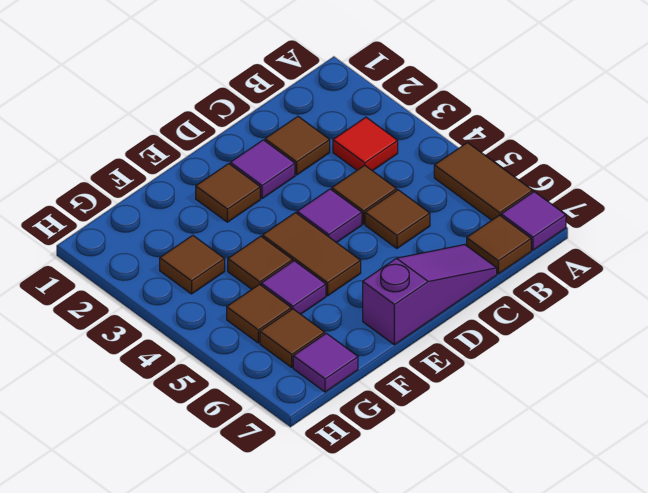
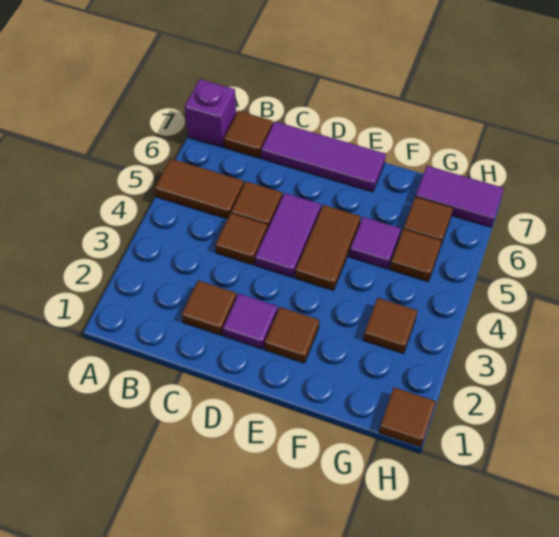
brown 1x2 tile [434,143,533,220] -> brown 1x2 tile turned to [155,158,244,219]
purple 1x1 tile [501,192,566,250] -> purple 1x1 brick [185,79,236,147]
red 1x1 tile [333,117,398,171] -> none
purple 1x3 slope [363,245,497,345] -> purple 1x3 tile [261,122,386,192]
purple 1x1 tile [297,189,362,243] -> purple 1x2 tile [255,193,321,277]
brown 1x1 tile [228,236,293,289] -> brown 1x1 tile moved to [379,387,436,447]
purple 1x1 tile [293,333,358,392] -> purple 1x2 tile [415,166,504,227]

